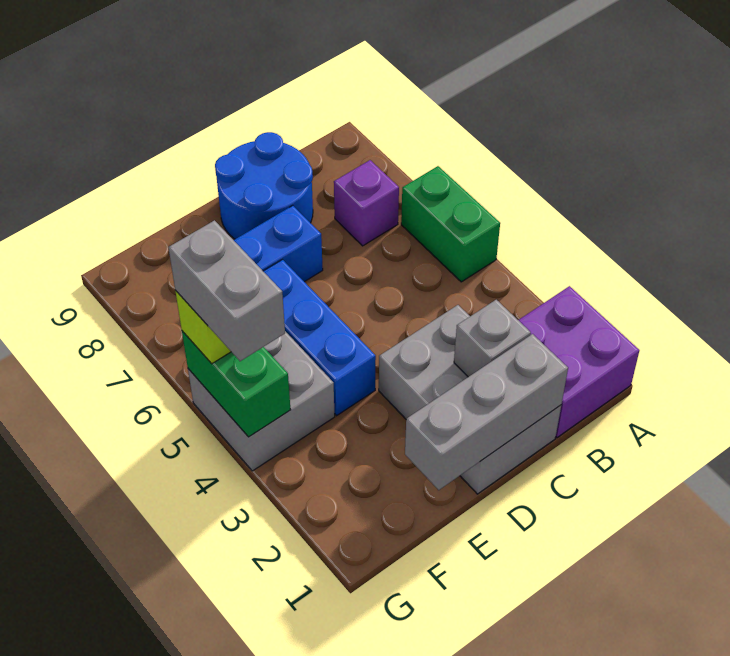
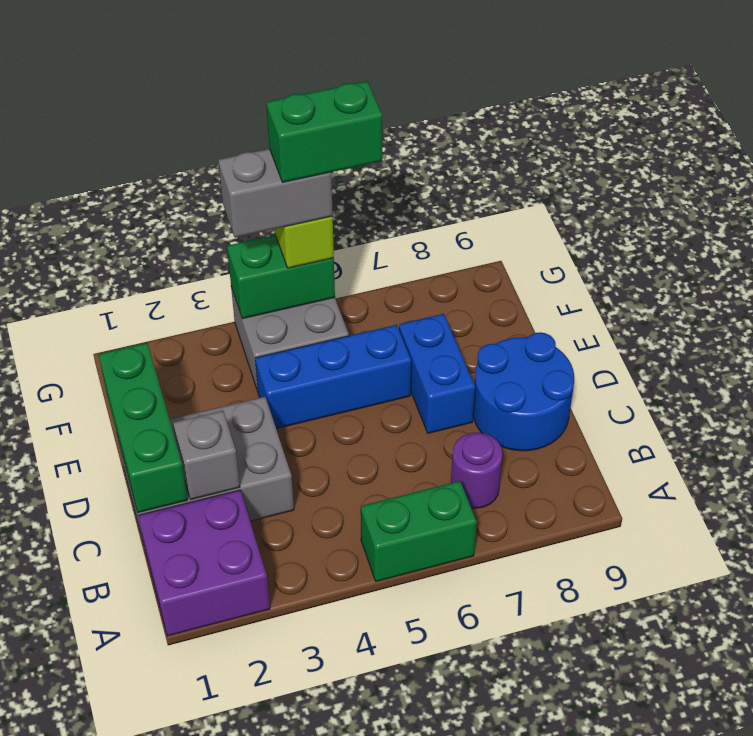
purple 1x1 brick [334,160,399,246] -> purple 1x1 round brick [451,432,503,508]
grey 1x3 brick [405,334,568,490] -> green 1x3 brick [99,343,188,513]
none -> green 1x2 brick [266,81,382,182]

